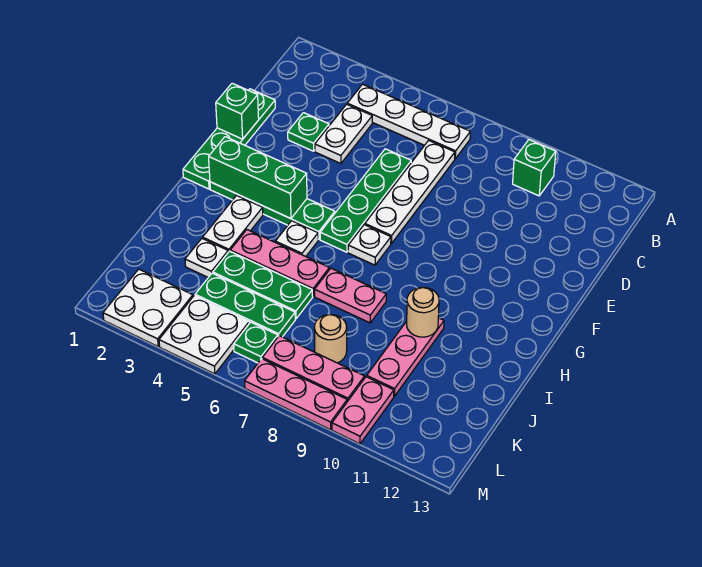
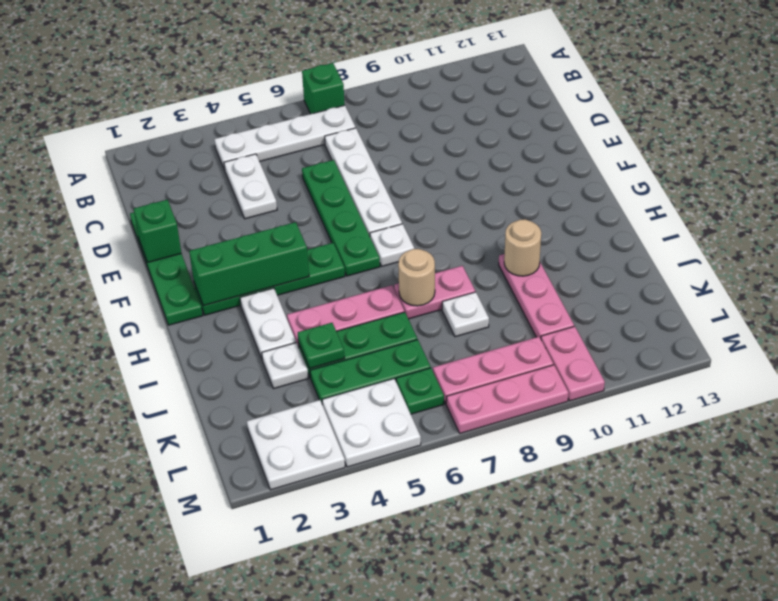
green 1x1 brick [513,140,556,196] -> green 1x1 brick moved to [302,63,345,114]
green 1x1 plate [288,113,329,151] -> green 1x1 plate moved to [298,323,345,369]
white 1x1 plate [275,221,318,256] -> white 1x1 plate moved to [442,292,489,337]
tan 1x1 round brick [314,314,347,363] -> tan 1x1 round brick moved to [398,249,435,306]

